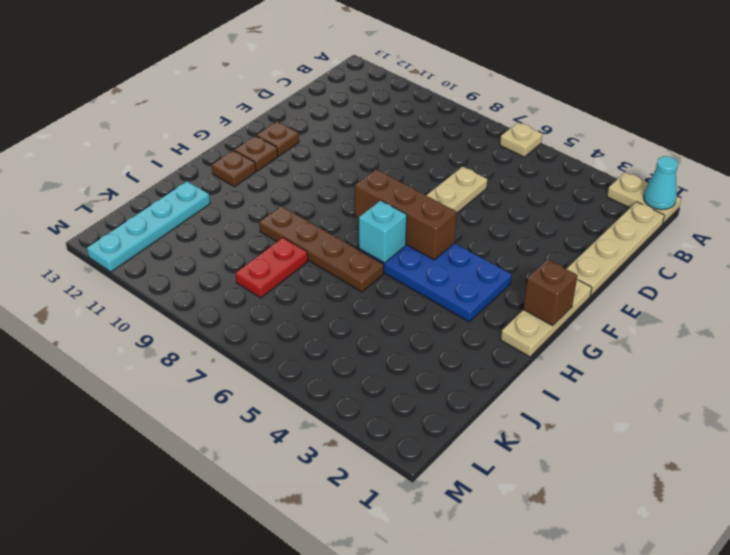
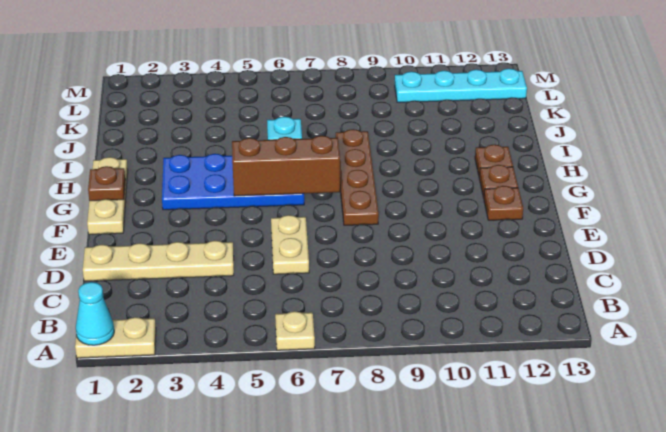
tan 1x4 plate [567,202,665,296] -> tan 1x4 plate turned to [83,241,234,281]
brown 1x1 brick [523,259,578,326] -> brown 1x1 plate [88,166,125,201]
brown 1x4 plate [259,206,384,292] -> brown 1x4 plate turned to [336,129,379,225]
red 1x2 plate [235,238,308,298] -> none
cyan 1x4 plate [87,181,210,272] -> cyan 1x4 plate turned to [395,69,527,102]

